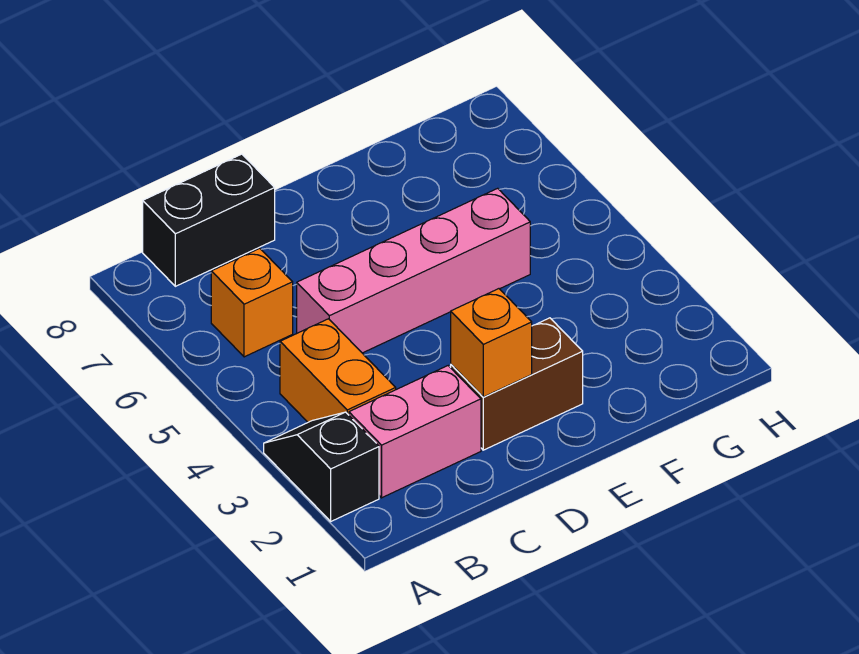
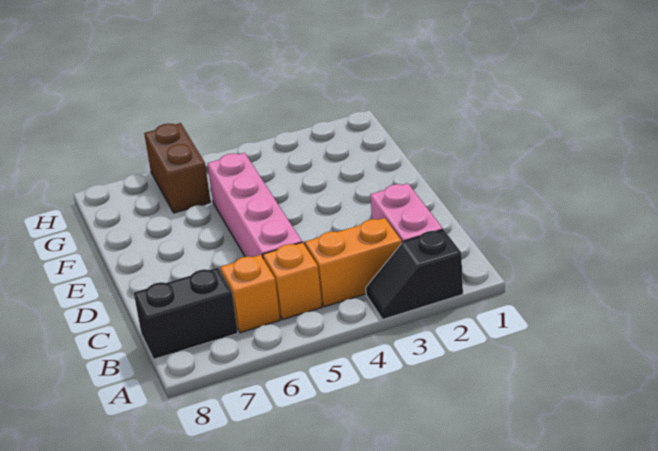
black 1x2 brick [143,154,275,286] -> black 1x2 brick turned to [134,268,238,359]
brown 1x2 brick [451,318,583,450] -> brown 1x2 brick moved to [144,123,211,213]
orange 1x1 brick [451,289,532,397] -> orange 1x1 brick moved to [263,242,322,320]

